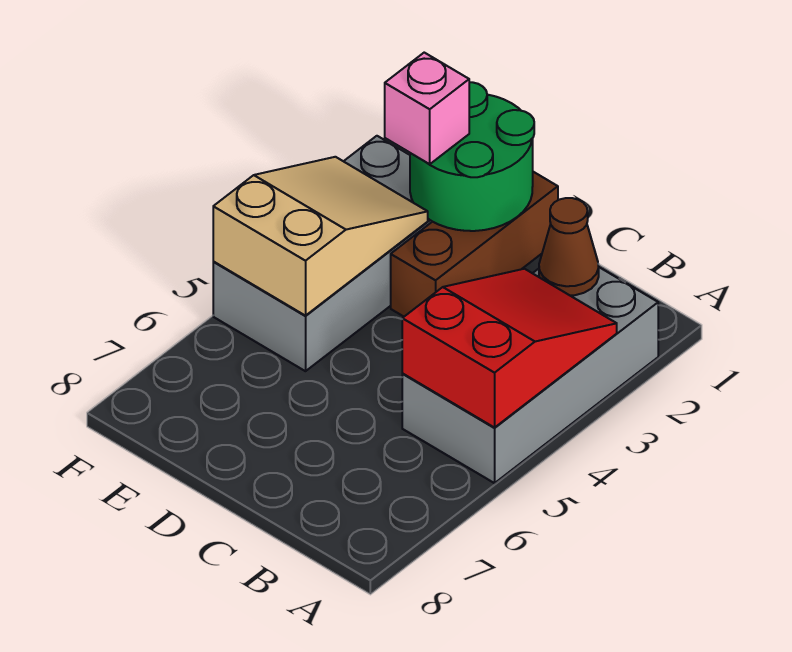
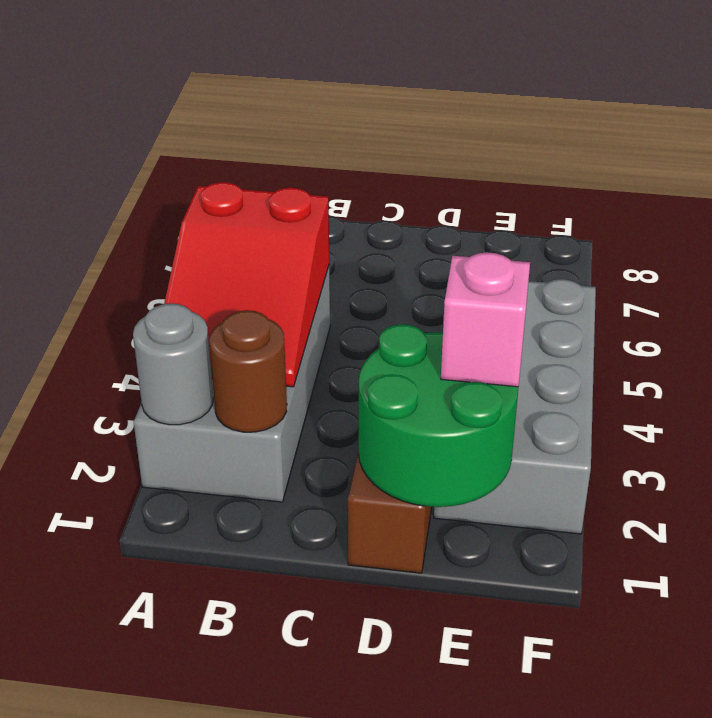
none -> grey 1x1 round brick [133,303,213,425]
brown 1x1 cone [539,198,599,295] -> brown 1x1 round brick [209,310,287,432]
tan 2x3 slope [213,157,428,316] -> none

